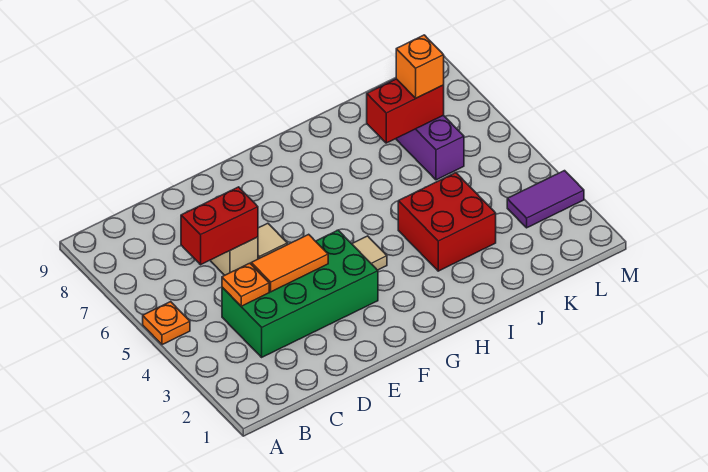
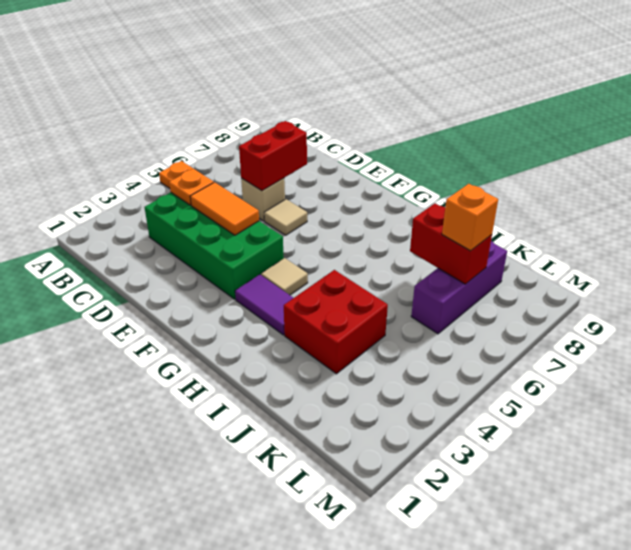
red 1x2 brick [181,187,258,265] -> red 1x2 brick turned to [239,121,307,191]
purple 1x2 tile [507,171,584,228] -> purple 1x2 tile moved to [235,274,293,335]

